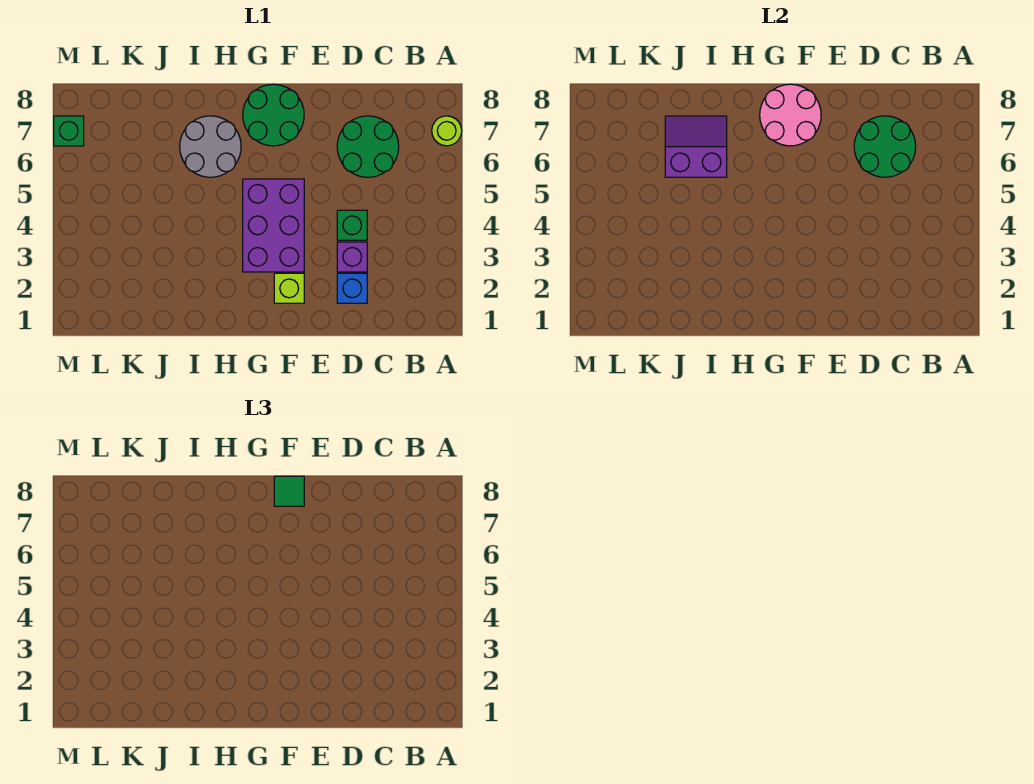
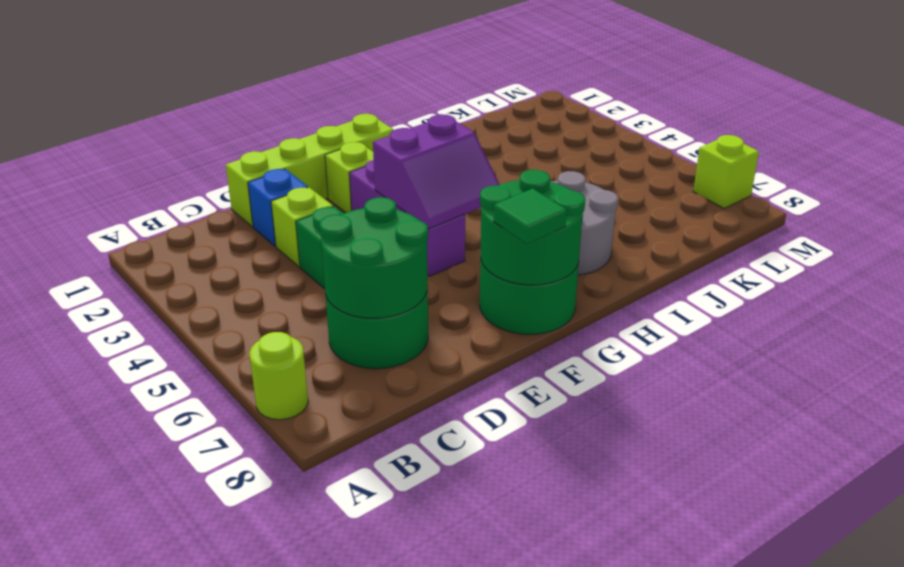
none -> lime 1x4 brick [226,114,394,227]
purple 1x1 brick [337,242,367,272] -> lime 1x1 brick [271,187,333,267]
purple 2x3 brick [243,179,304,272] -> purple 1x3 brick [349,160,465,276]
pink 2x2 round brick [760,84,821,146] -> green 2x2 round brick [480,170,585,285]
purple 2x2 slope [665,116,727,177] -> purple 2x2 slope moved to [373,114,500,229]
green 1x1 brick [54,116,84,146] -> lime 1x1 brick [693,135,759,209]

